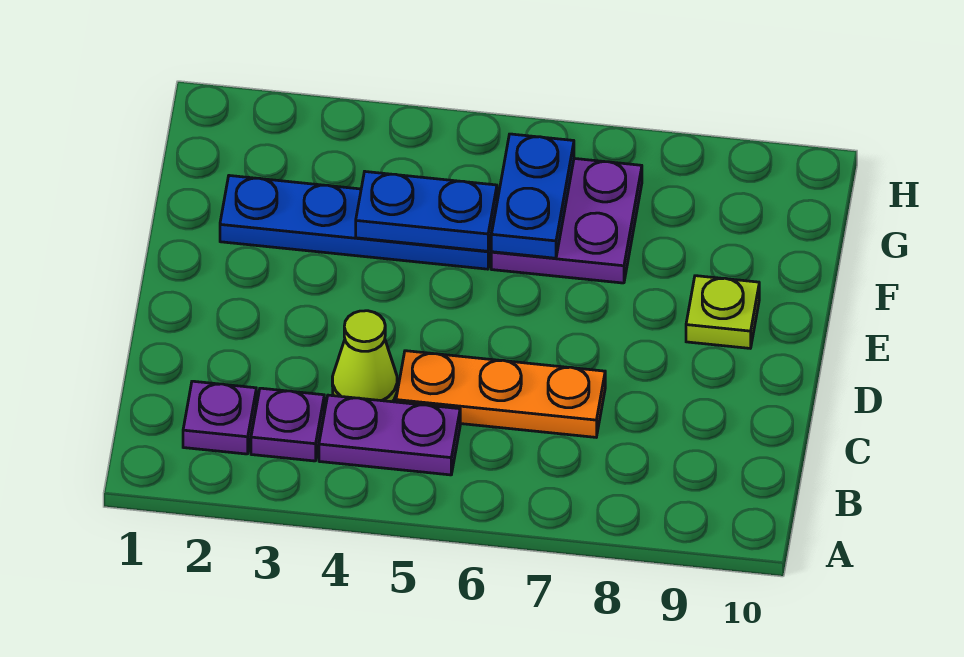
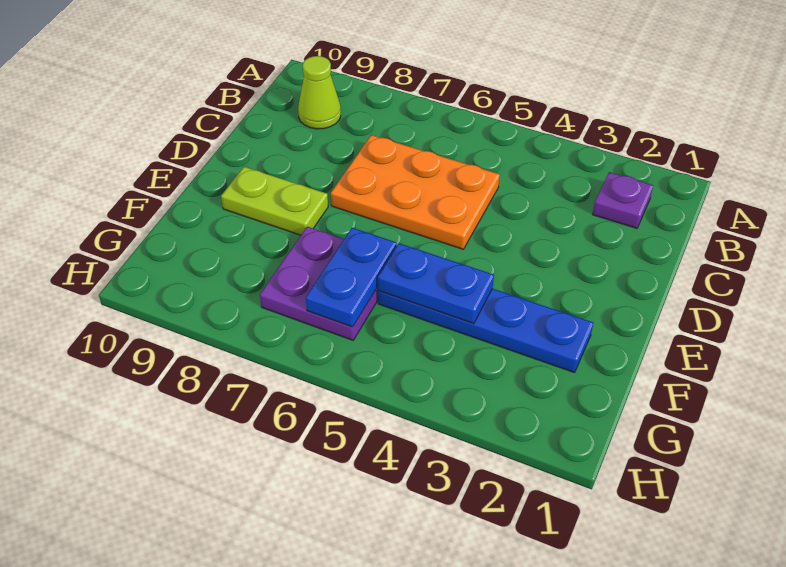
purple 1x1 plate [251,388,324,461] -> none
purple 1x2 plate [319,395,460,475] -> none
lime 1x1 cone [332,311,397,402] -> lime 1x1 cone moved to [298,56,341,129]
orange 1x3 plate [396,351,605,437] -> orange 2x3 plate [331,135,500,249]
lime 1x1 plate [686,276,759,348] -> lime 1x2 plate [221,167,328,235]

